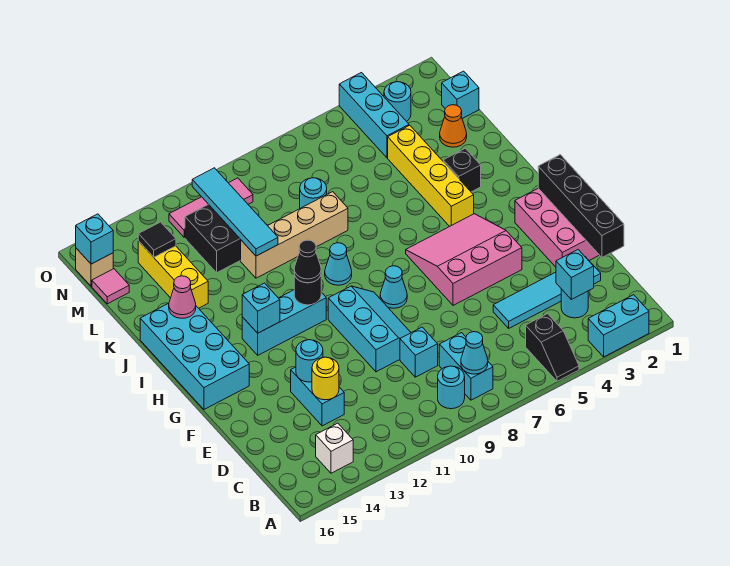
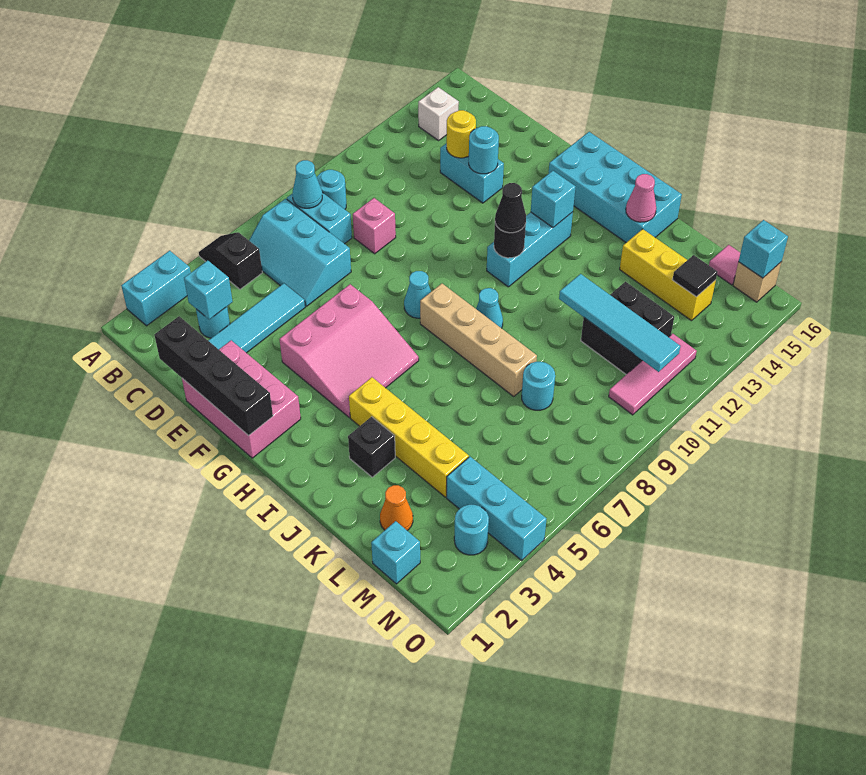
cyan 1x1 brick [400,327,438,377] -> pink 1x1 brick [353,198,396,254]
cyan 2x3 slope [328,286,411,372] -> cyan 2x3 slope moved to [249,199,351,306]
tan 1x4 brick [241,192,348,278] -> tan 1x4 brick turned to [420,284,537,396]

